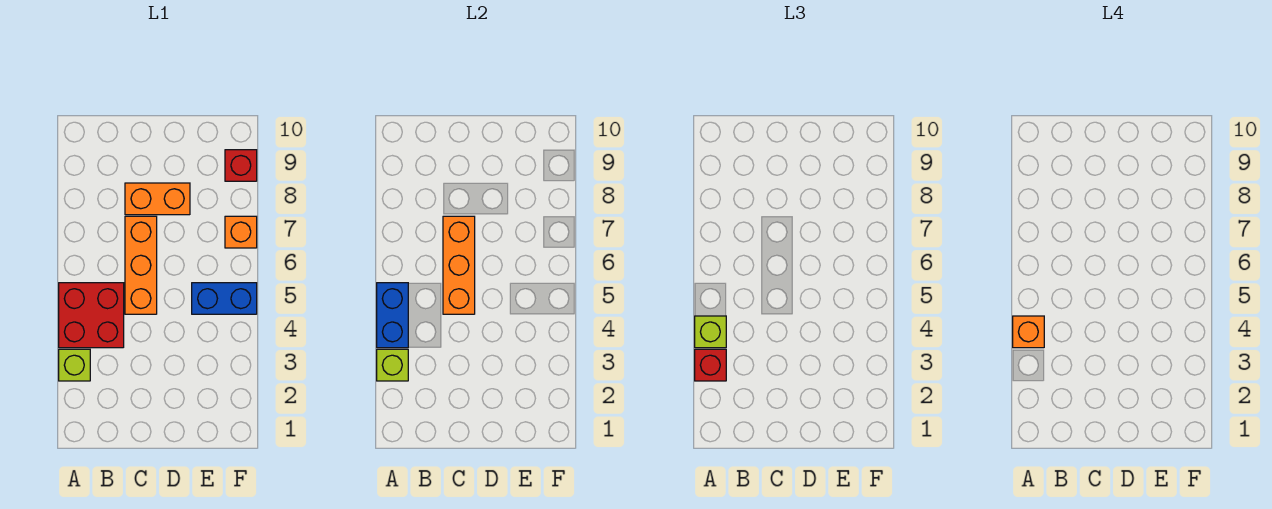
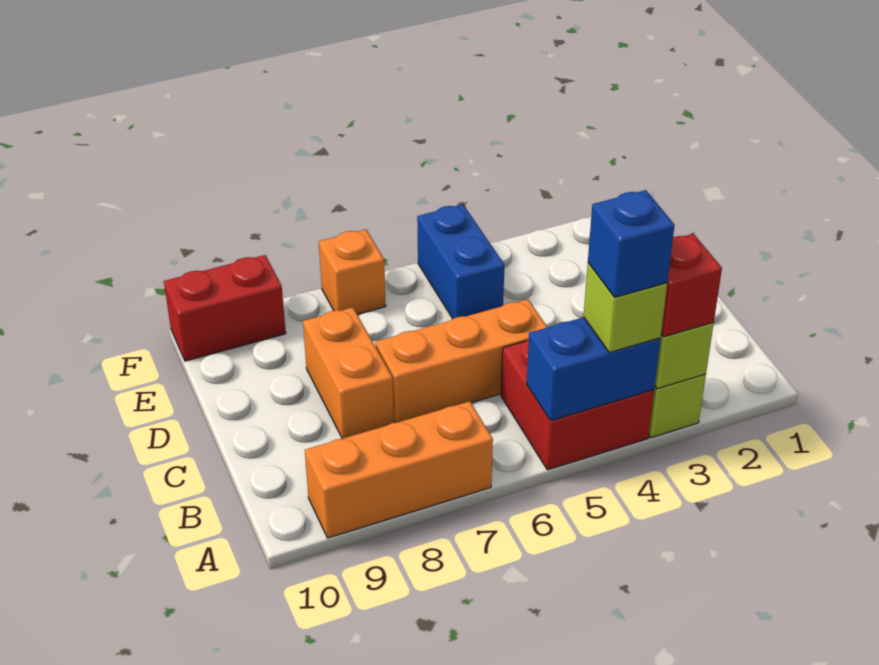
orange 1x1 brick [1013,316,1044,348] -> blue 1x1 brick [588,190,675,297]
orange 1x3 brick [443,216,475,314] -> orange 1x3 brick moved to [305,401,493,538]
red 1x1 brick [225,150,257,181] -> red 1x2 brick [164,255,286,361]

